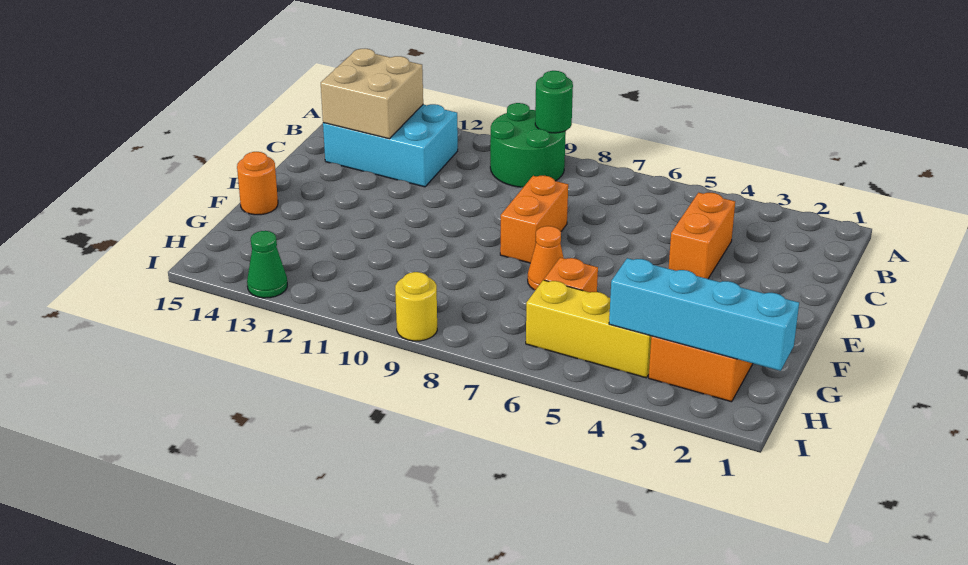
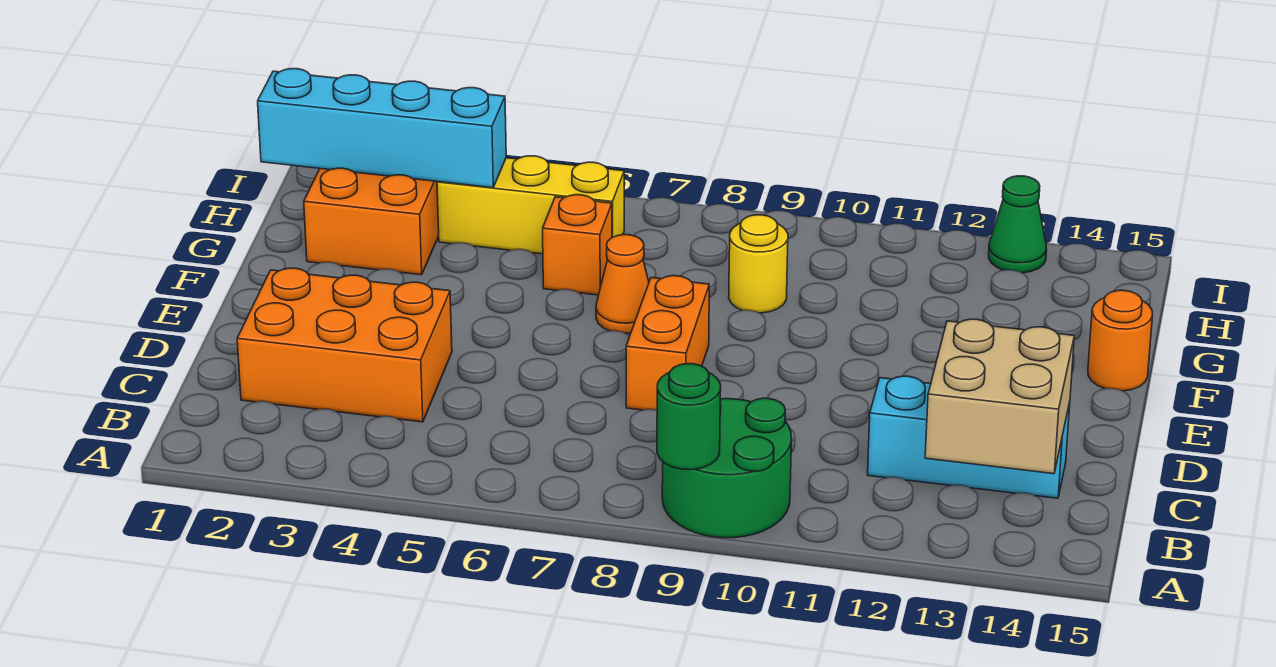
cyan 2x3 brick [323,104,458,187] -> cyan 1x3 brick [868,376,1070,498]
orange 1x2 brick [669,193,735,279] -> orange 2x3 brick [237,268,452,422]
yellow 1x1 round brick [395,272,437,341] -> yellow 1x1 round brick moved to [729,215,788,313]

